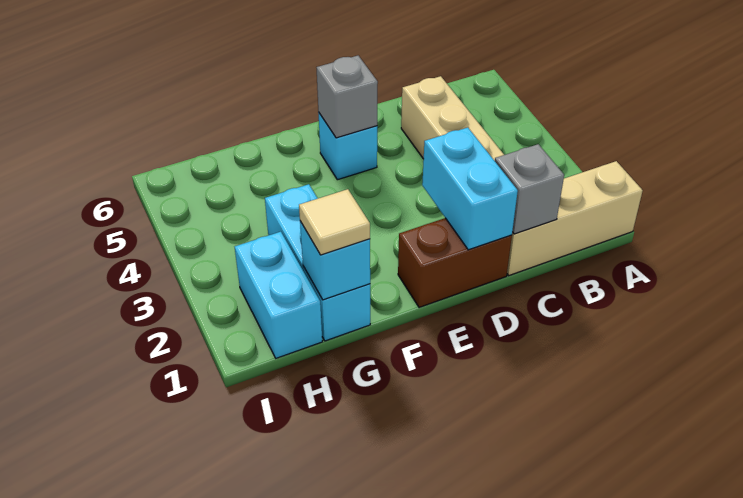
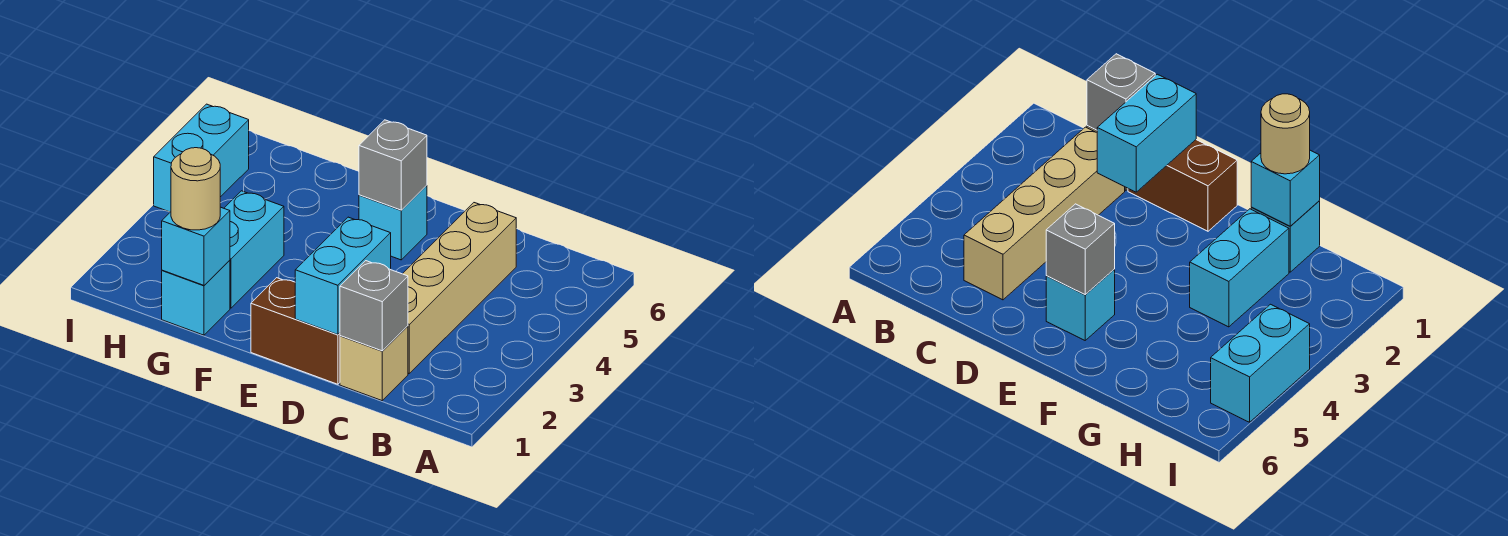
tan 1x3 brick [507,161,643,275] -> tan 1x1 brick [340,326,408,401]
tan 1x1 tile [299,189,370,255] -> tan 1x1 round brick [171,148,220,230]
cyan 1x2 brick [235,232,322,358] -> cyan 1x2 brick moved to [154,104,249,212]

